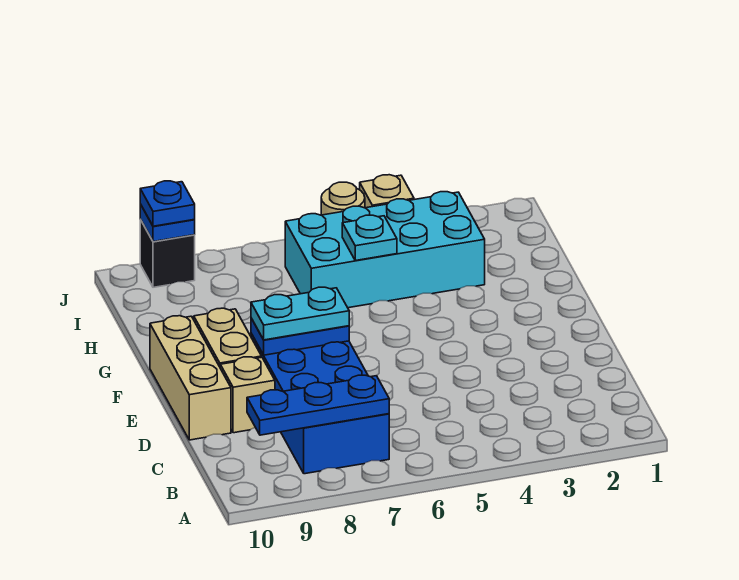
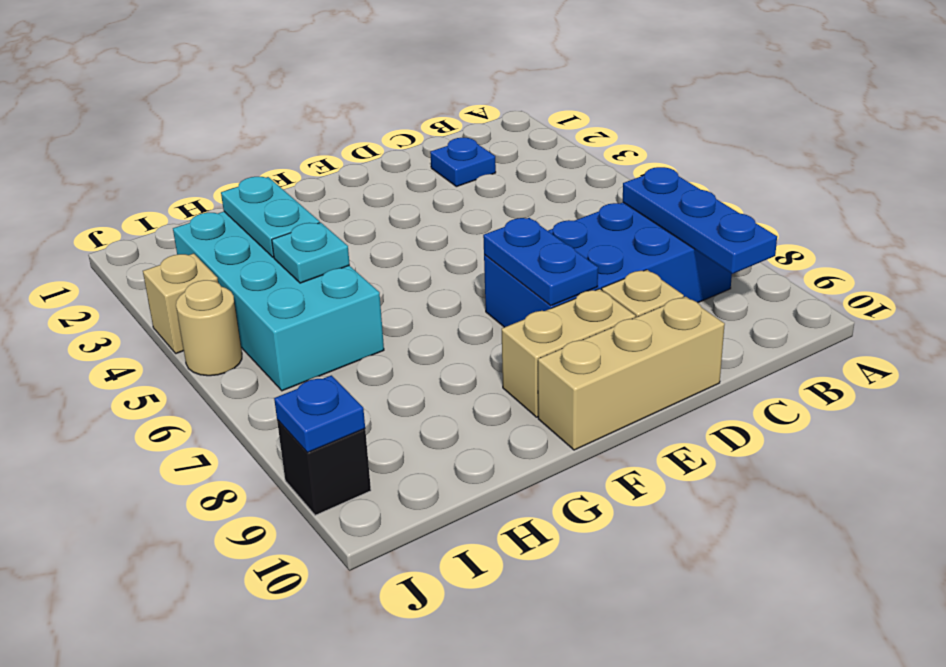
cyan 1x2 plate [251,287,349,340] -> cyan 1x2 plate moved to [221,177,320,257]
blue 1x1 plate [140,181,195,226] -> blue 1x1 plate moved to [430,138,496,187]

